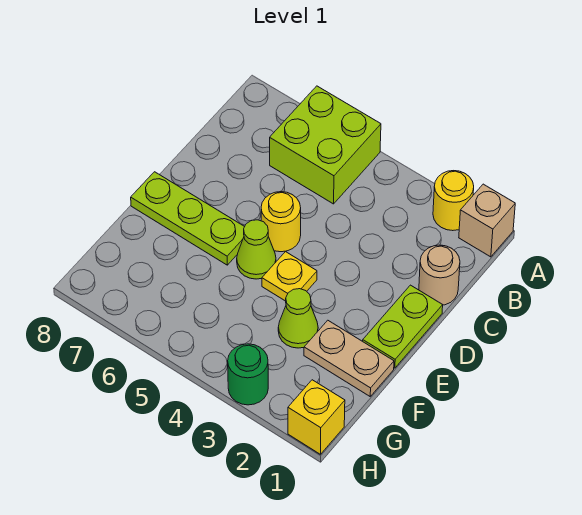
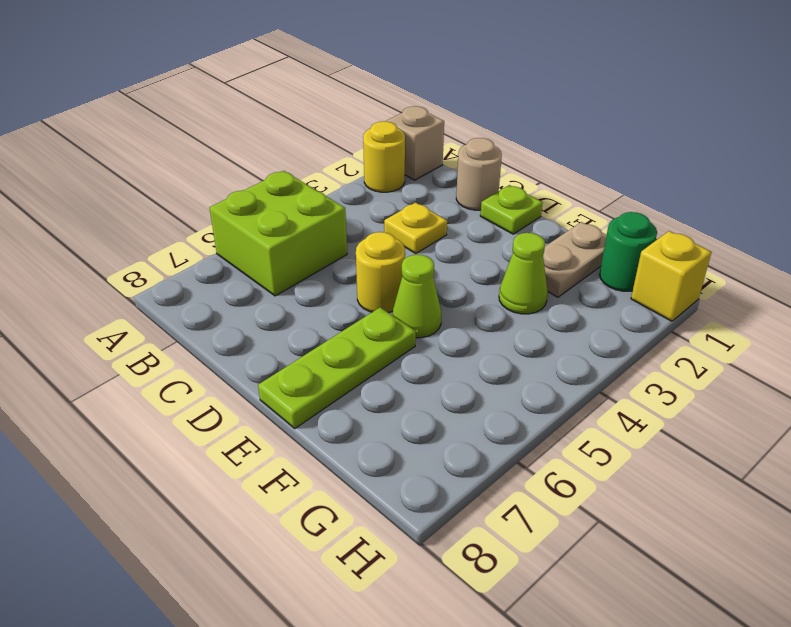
lime 1x2 plate [363,285,443,368] -> lime 1x1 plate [480,185,543,234]
yellow 1x1 plate [262,252,317,301] -> yellow 1x1 plate moved to [384,203,447,254]
green 1x1 round brick [228,344,268,405] -> green 1x1 round brick moved to [599,212,657,291]

